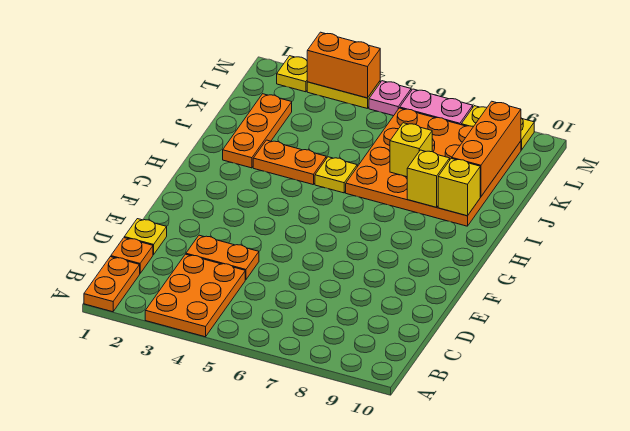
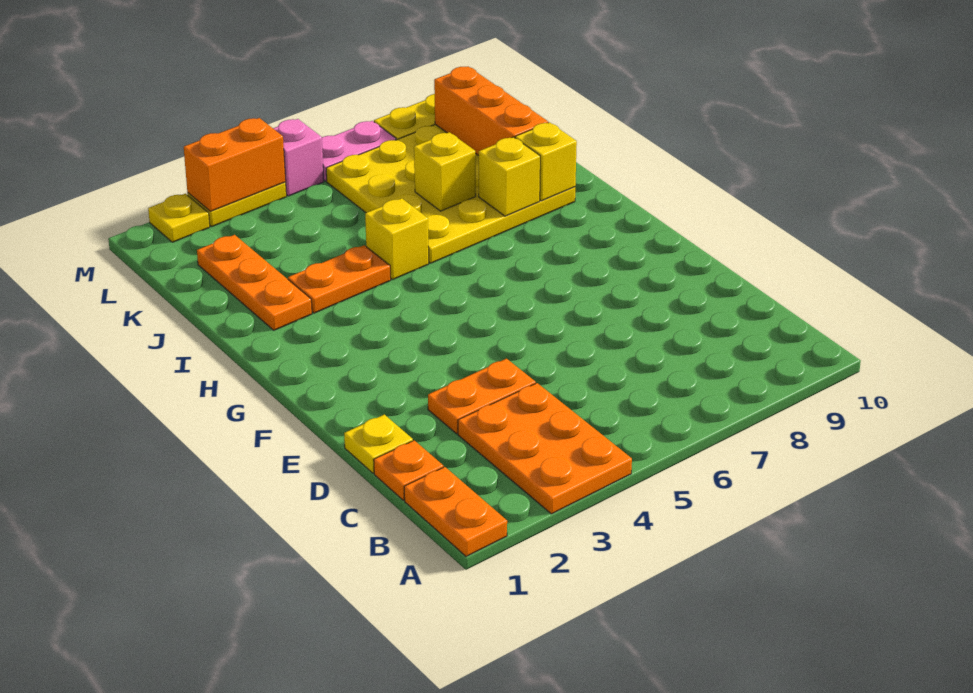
yellow 1x1 plate [315,157,357,193] -> yellow 1x1 brick [365,198,429,280]
orange 4x4 plate [346,108,521,226] -> yellow 4x4 plate [326,125,575,263]
pink 1x1 plate [369,81,411,116] -> pink 1x1 brick [273,119,324,196]

